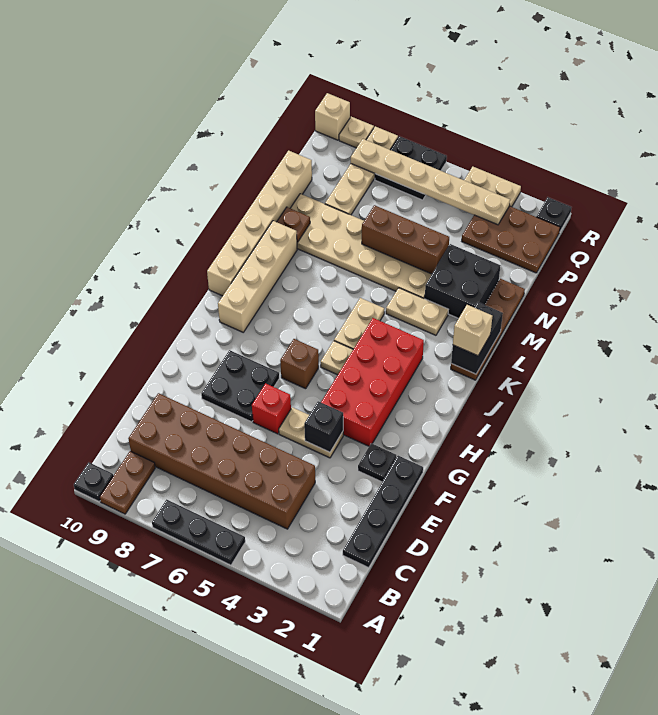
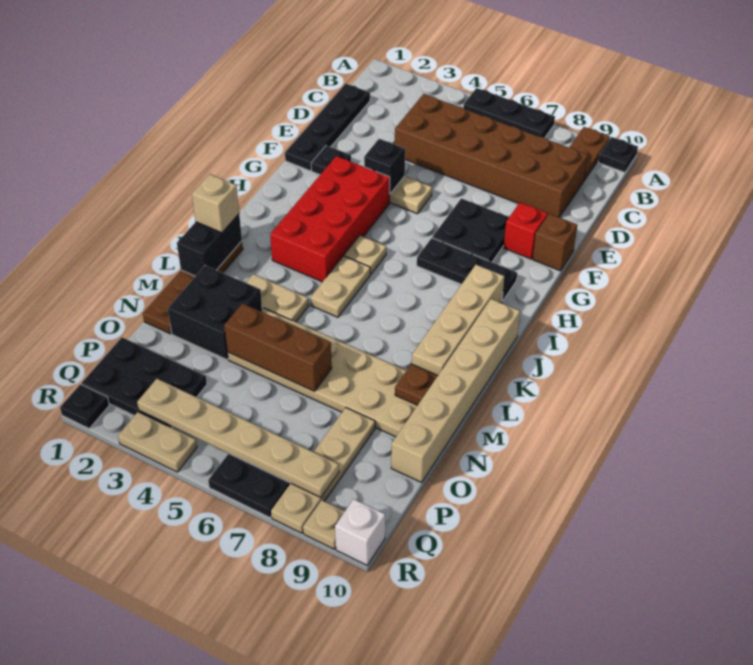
red 1x1 brick [252,383,291,434] -> red 1x1 brick moved to [504,203,548,259]
brown 1x1 brick [280,339,319,389] -> brown 1x1 brick moved to [533,214,577,271]
none -> black 1x3 plate [417,238,517,301]
brown 2x3 plate [462,206,560,273] -> black 2x3 plate [82,337,207,428]
tan 1x1 brick [315,93,350,140] -> white 1x1 brick [335,499,385,565]

